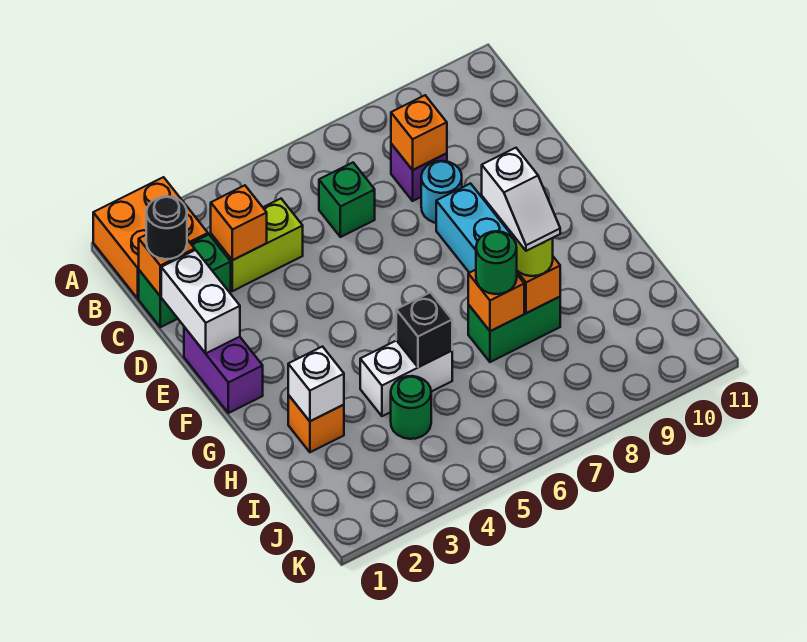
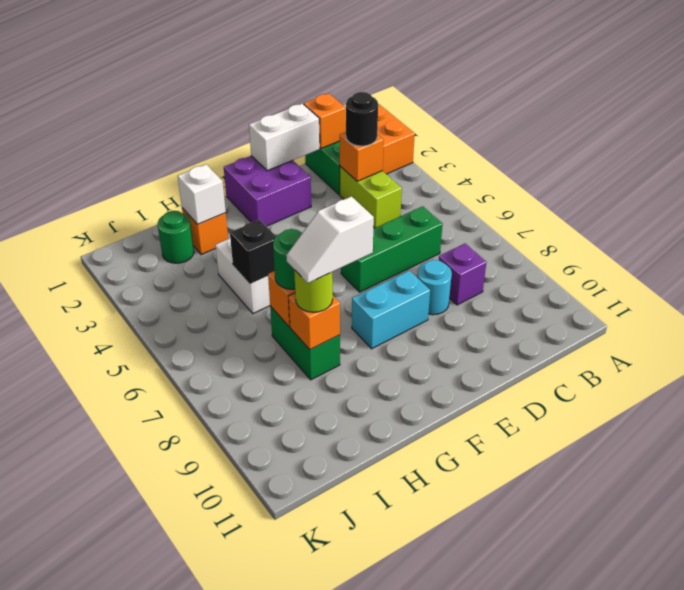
black 1x1 round brick [146,196,187,259] -> black 1x1 round brick moved to [346,92,378,146]
green 1x1 brick [319,163,375,237] -> green 1x3 brick [341,206,443,292]
orange 1x1 brick [391,95,447,170] -> none
purple 1x2 brick [184,327,263,413] -> purple 2x2 brick [224,156,311,226]
green 1x1 round brick [391,376,431,439] -> green 1x1 round brick moved to [158,211,194,263]

